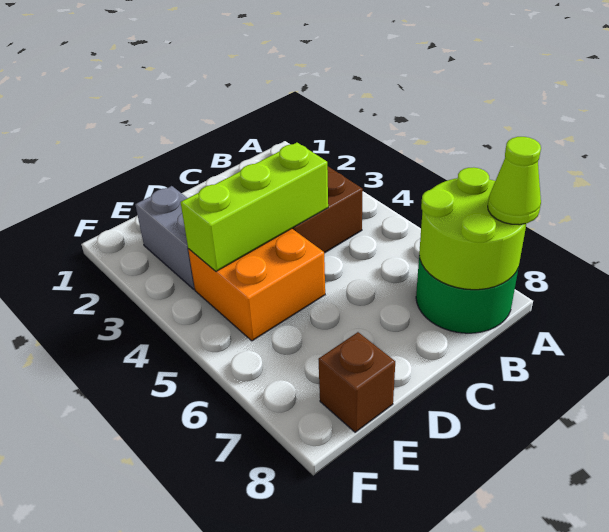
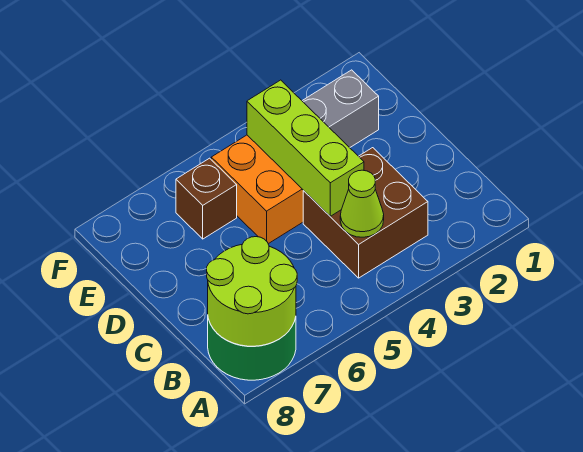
lime 1x1 cone [488,137,541,225] -> lime 1x1 cone moved to [340,170,384,237]
brown 1x1 brick [318,332,395,432] -> brown 1x1 brick moved to [176,158,237,239]

